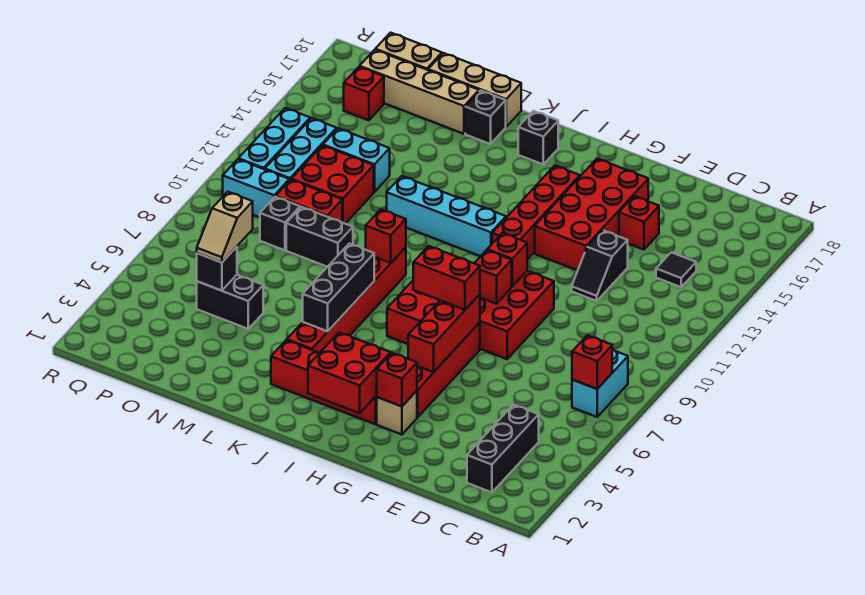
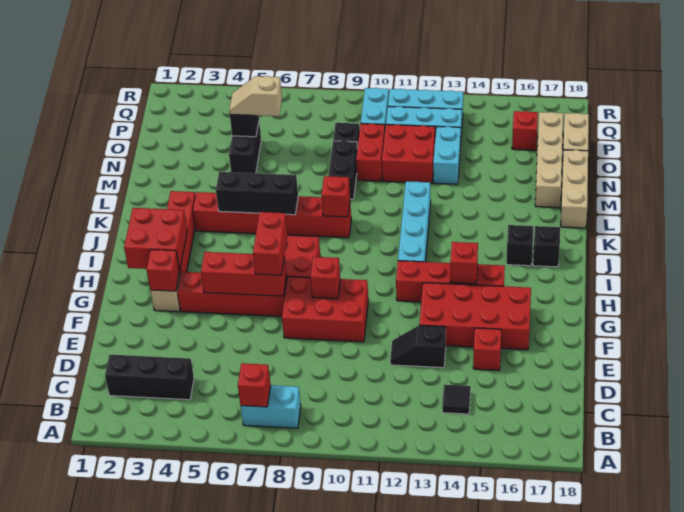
red 1x1 brick [487,233,527,286] -> red 1x1 brick moved to [450,242,478,284]
black 1x1 brick [465,91,506,144] -> black 1x1 brick moved to [506,225,533,266]

